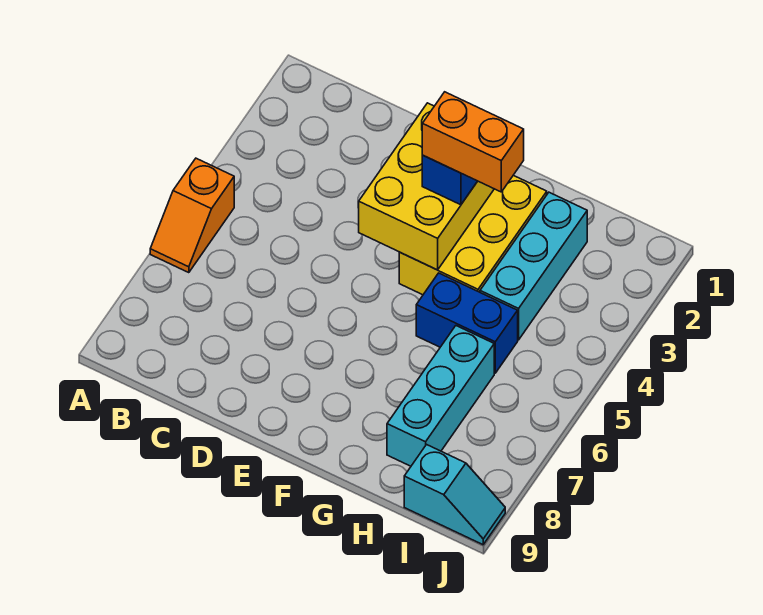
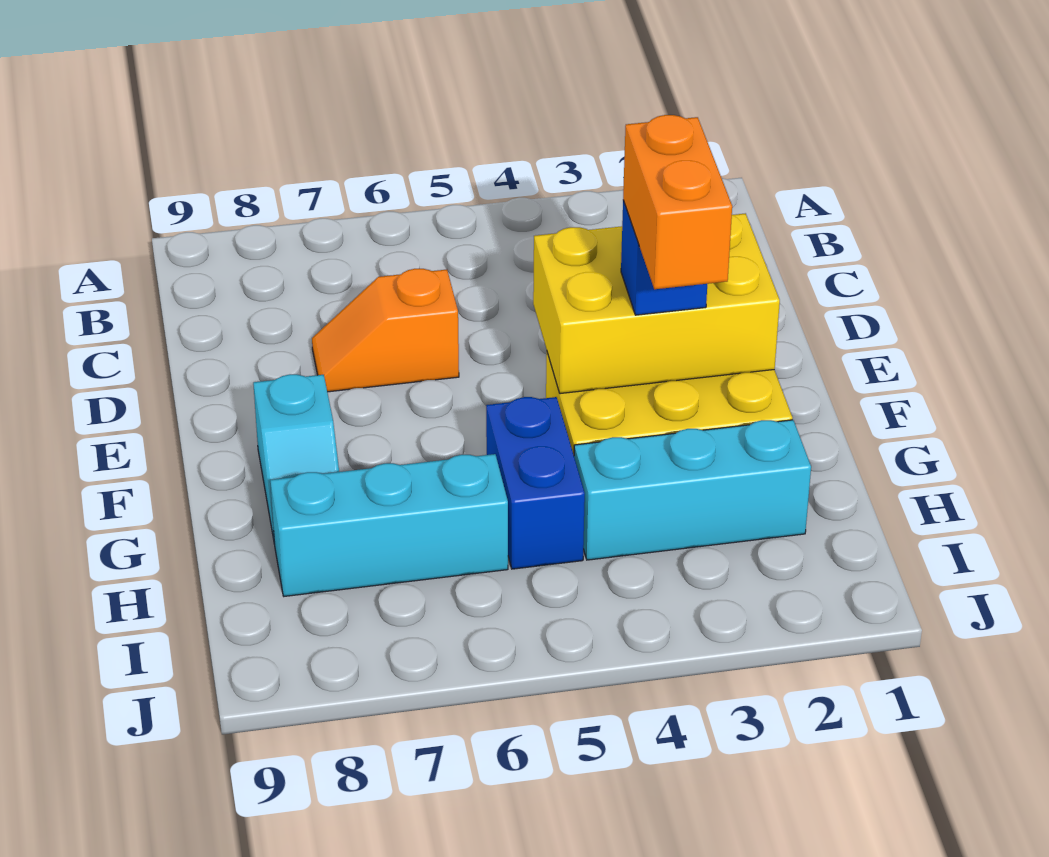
orange 1x2 slope [150,158,234,273] -> orange 1x2 slope moved to [312,269,459,392]
cyan 1x2 slope [404,445,505,545] -> cyan 1x2 slope moved to [253,374,339,544]

